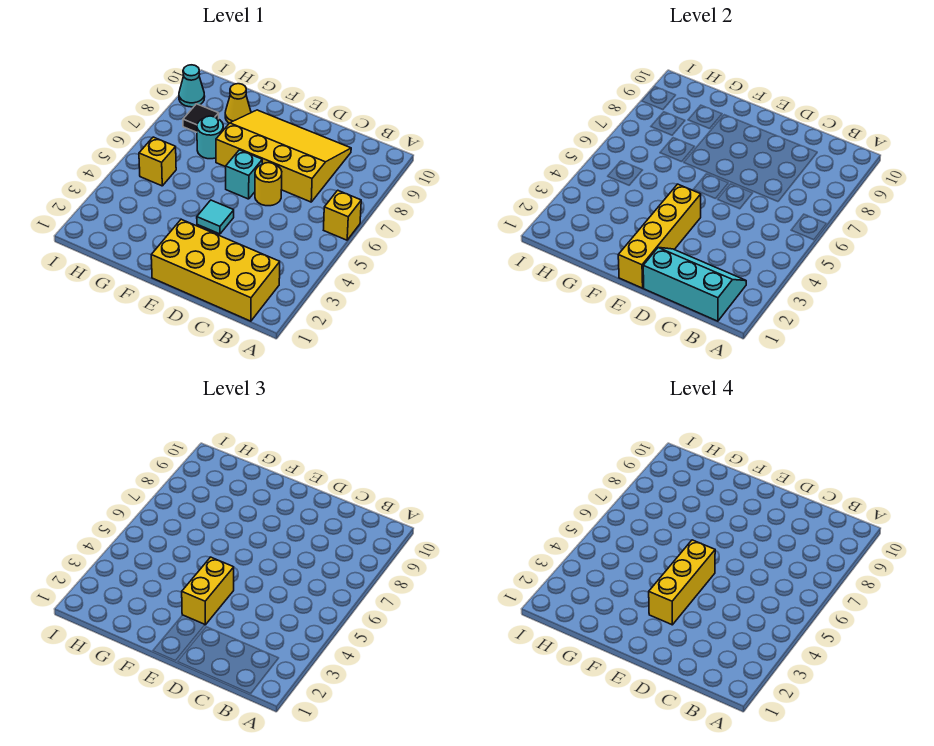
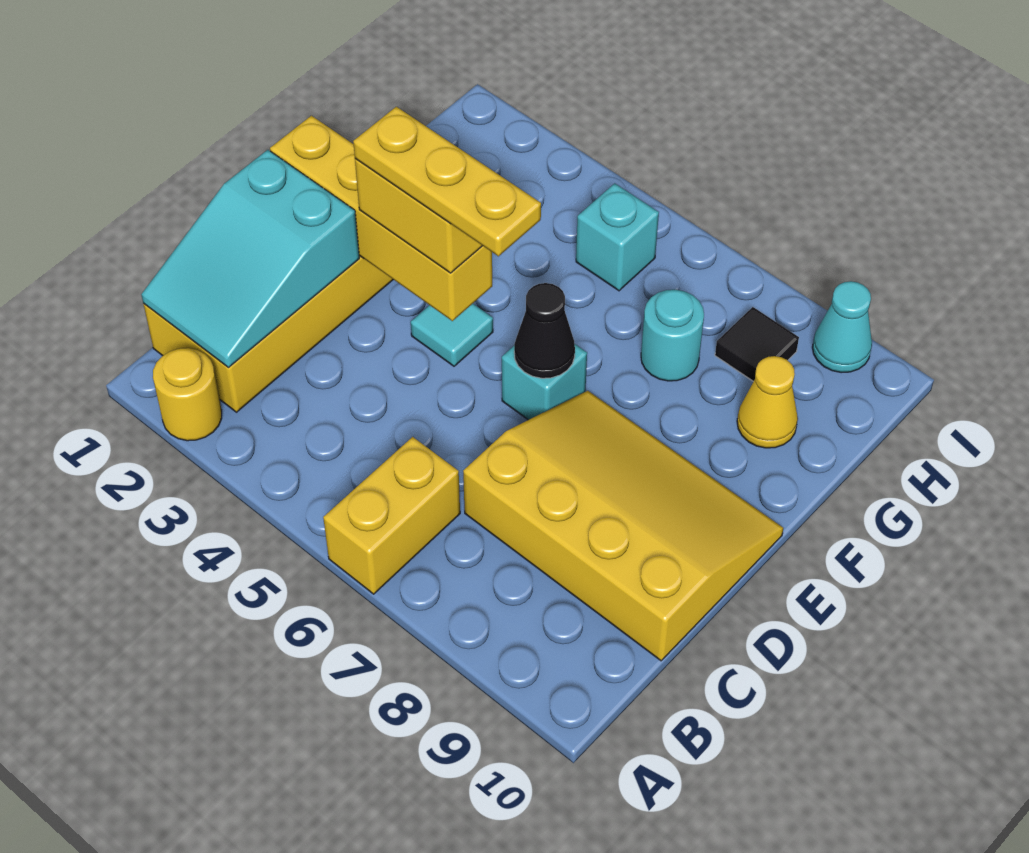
yellow 1x1 brick [324,190,361,240] -> yellow 1x2 brick [323,437,460,594]
cyan 2x3 slope [643,248,746,321] -> cyan 2x3 slope turned to [141,150,359,368]
yellow 3x4 slope [216,110,351,202] -> yellow 3x4 slope turned to [463,391,783,661]
yellow 1x1 round brick [255,163,282,206] -> yellow 1x1 round brick moved to [153,348,222,441]
yellow 1x3 brick [649,540,715,625] -> yellow 1x3 plate [353,107,541,256]
none -> black 1x1 cone [514,283,575,378]
yellow 1x1 brick [139,137,176,186] -> cyan 1x1 brick [576,183,659,291]

